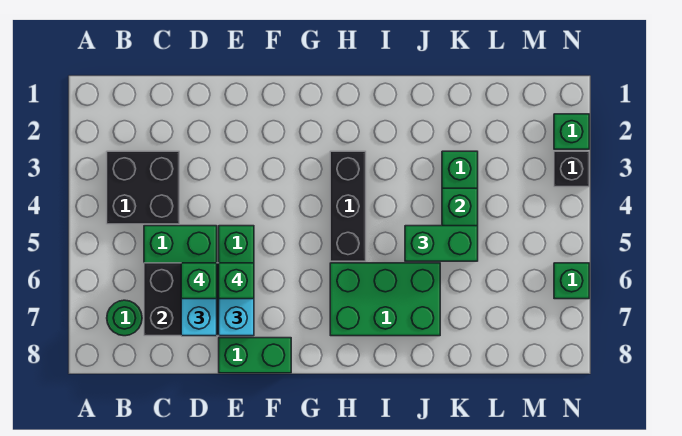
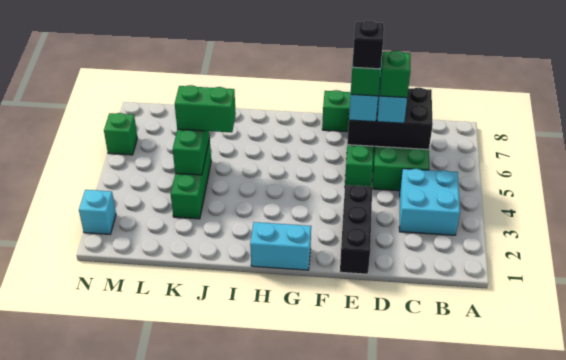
black 2x2 brick [107,151,179,224] -> cyan 2x2 brick [399,169,460,235]
green 1x1 round brick [107,300,142,336] -> none
none -> cyan 1x2 brick [250,222,311,270]
black 1x3 brick [330,151,366,261] -> black 1x3 brick moved to [340,185,372,274]
green 2x3 brick [330,263,440,336] -> none
green 1x1 brick [554,114,589,149] -> cyan 1x1 brick [79,190,116,234]
black 1x1 brick [554,151,589,187] -> black 1x1 brick moved to [352,21,384,69]

